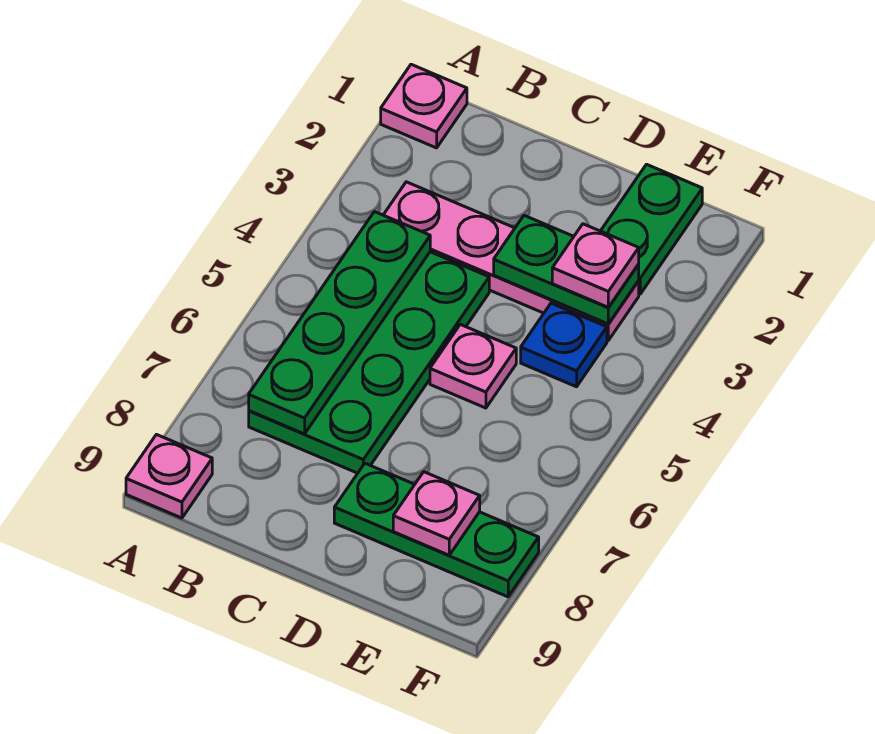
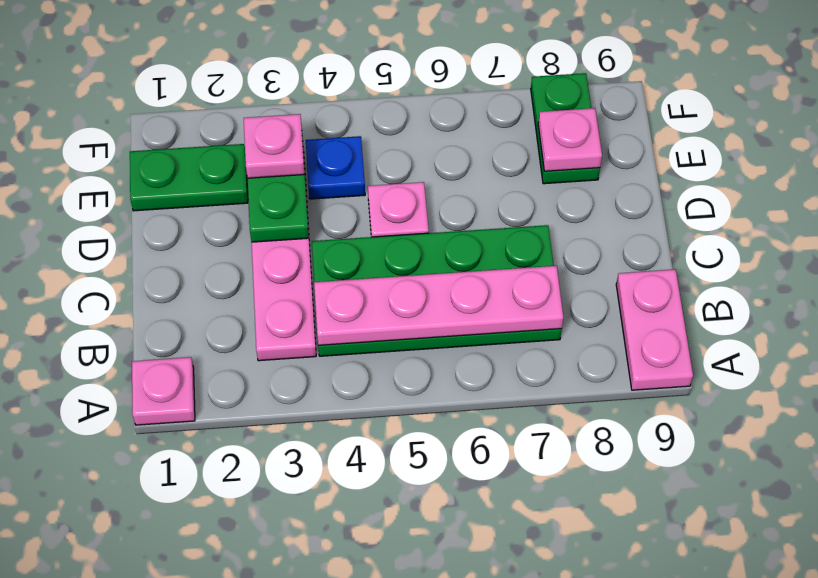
pink 1x1 plate [126,435,212,518] -> pink 1x2 plate [616,269,693,390]
green 1x4 plate [249,212,430,434] -> pink 1x4 plate [314,266,563,345]
green 1x3 plate [334,463,539,597] -> green 1x2 plate [531,73,600,184]

